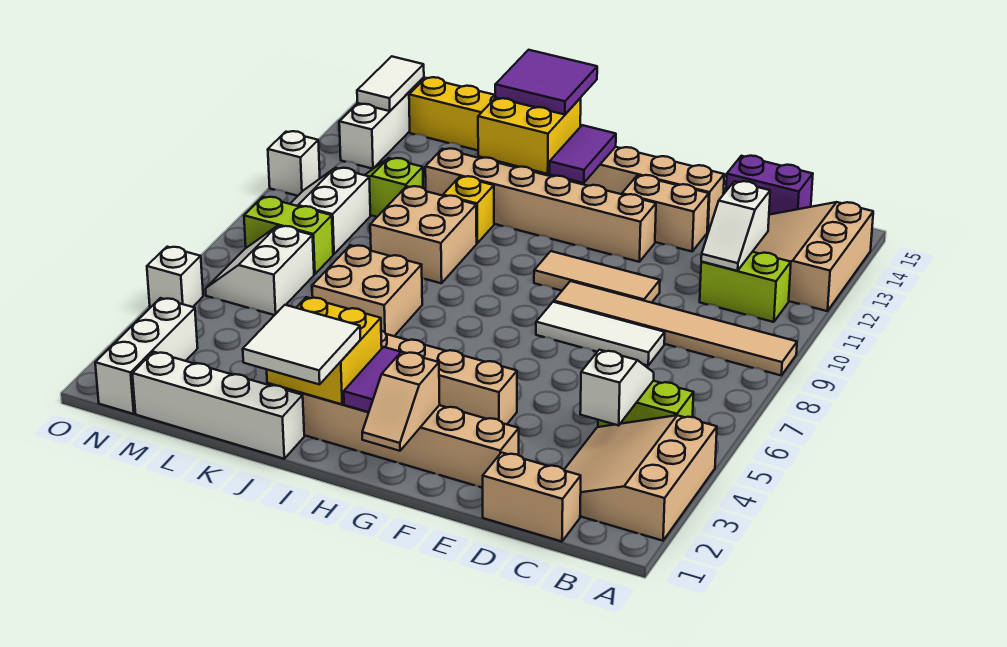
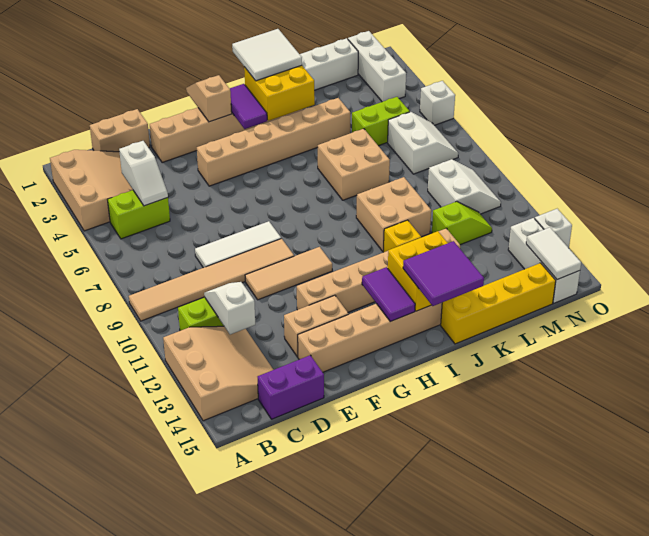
lime 1x2 brick [244,197,333,274] -> lime 1x2 brick moved to [352,97,410,146]
white 1x1 brick [268,131,320,196] -> white 1x1 brick moved to [535,209,572,248]

